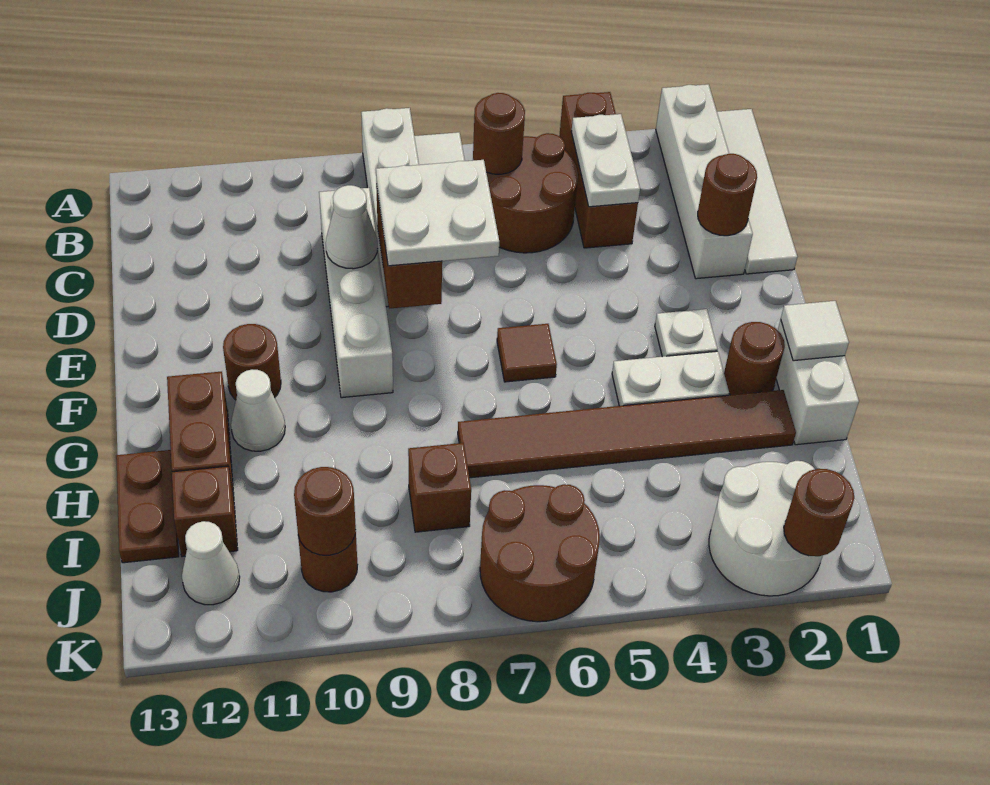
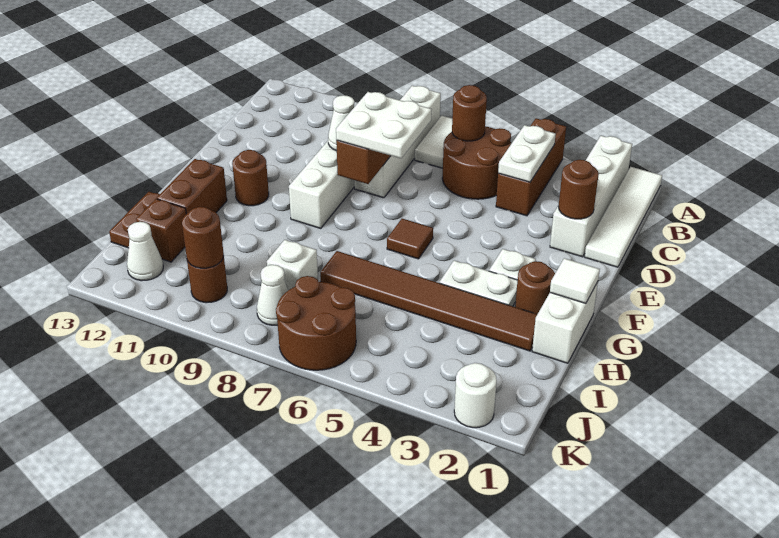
white 1x1 cone [231,369,285,451] -> white 1x1 cone moved to [257,265,288,325]
brown 1x1 brick [408,443,471,532] -> white 1x1 brick [267,240,318,290]
white 2x2 round brick [709,461,823,596] -> white 1x1 round brick [454,363,497,428]
brown 1x1 round brick [784,469,854,556] -> none

